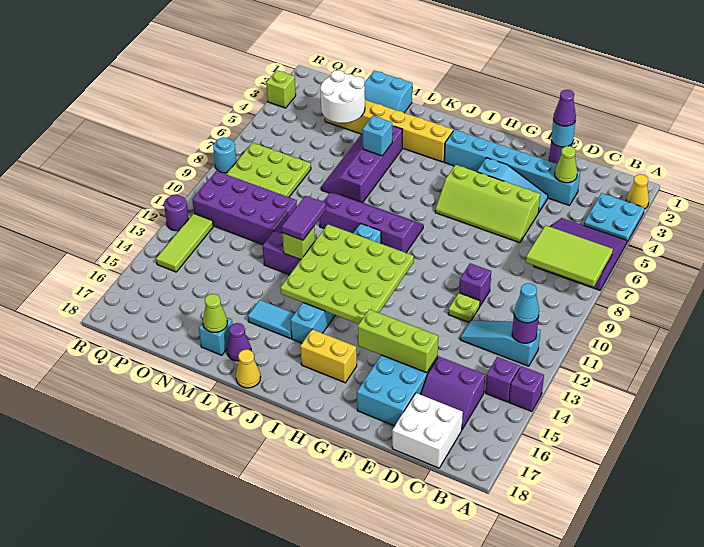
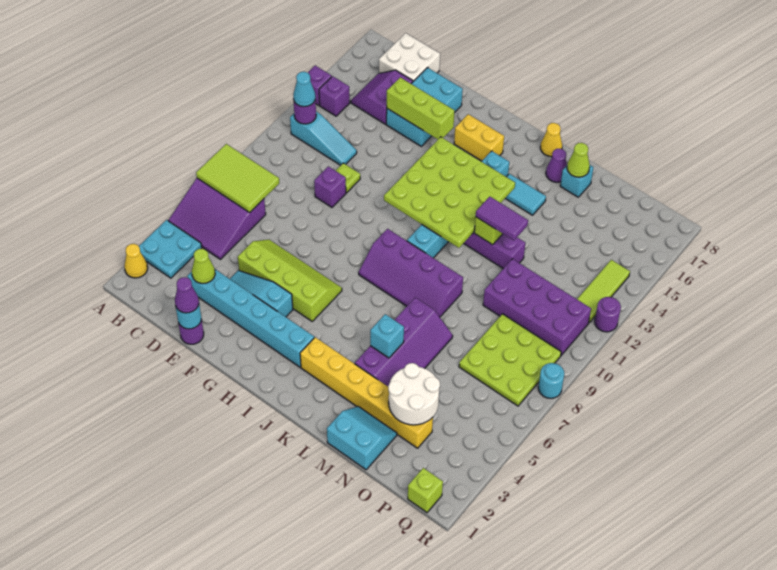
purple 2x2 slope [421,357,485,429] -> purple 2x2 slope turned to [351,70,413,124]
purple 1x2 tile [282,196,326,240] -> purple 1x2 tile turned to [476,197,528,240]
lime 1x1 brick [266,70,296,108] -> lime 1x1 brick moved to [408,468,443,512]

